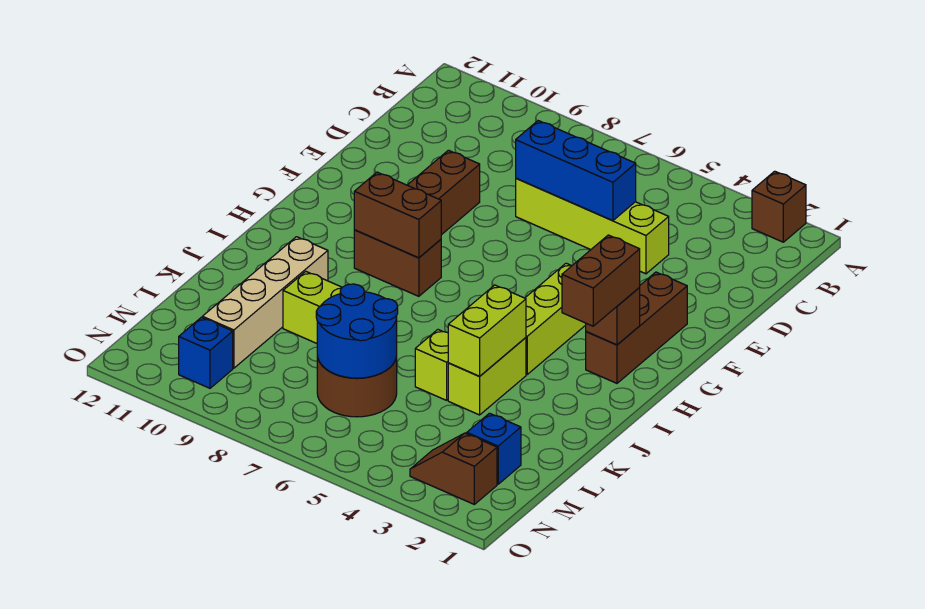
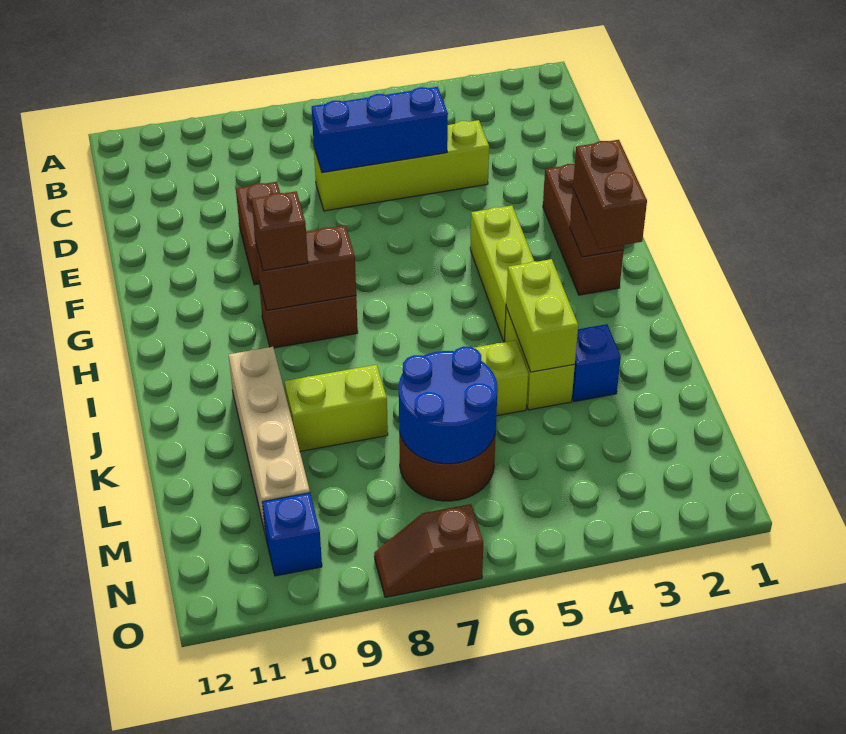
brown 1x1 brick [752,171,806,242] -> brown 1x1 brick moved to [252,191,308,271]
blue 1x1 brick [467,413,521,484] -> blue 1x1 brick moved to [572,324,621,402]
brown 1x2 slope [410,433,497,504] -> brown 1x2 slope moved to [374,504,483,597]

